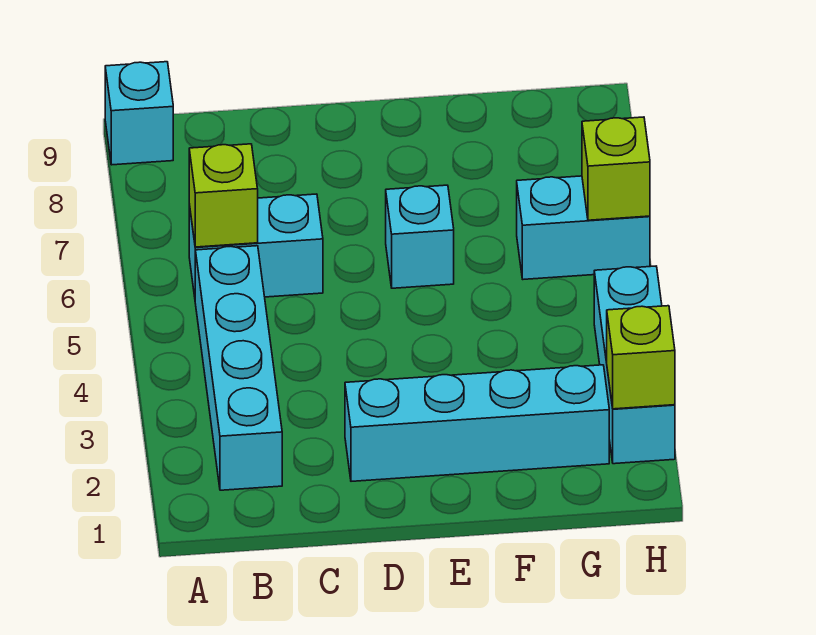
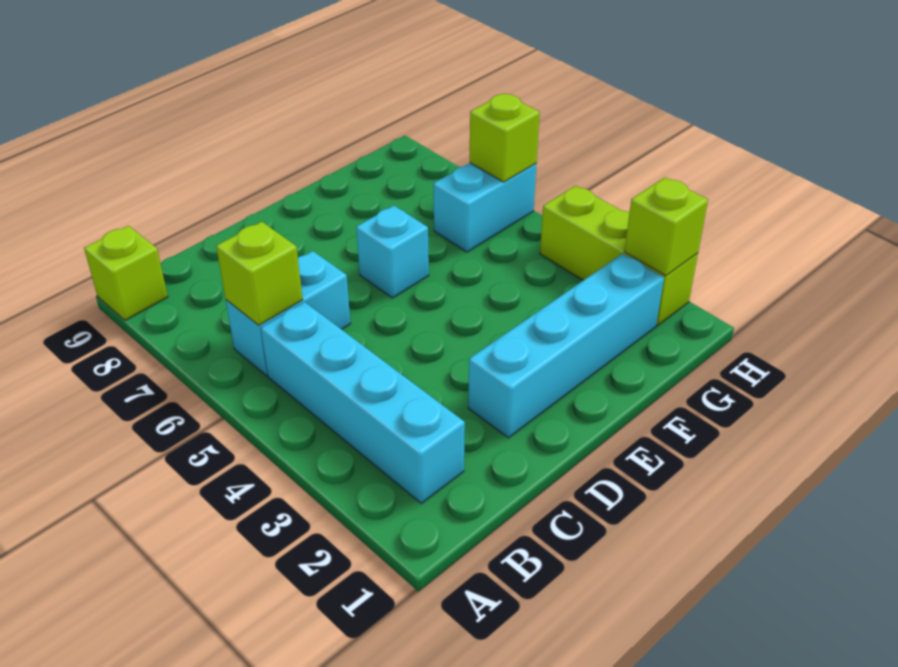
cyan 1x1 brick [105,62,173,165] -> lime 1x1 brick [84,226,168,320]
cyan 1x3 brick [594,266,675,464] -> lime 1x3 brick [540,186,698,326]

